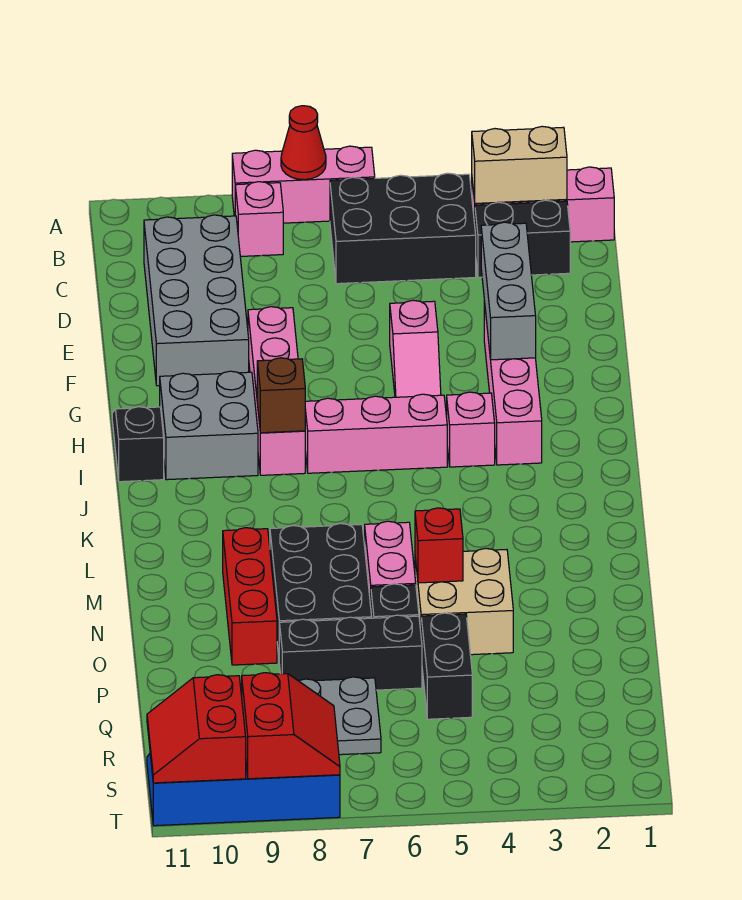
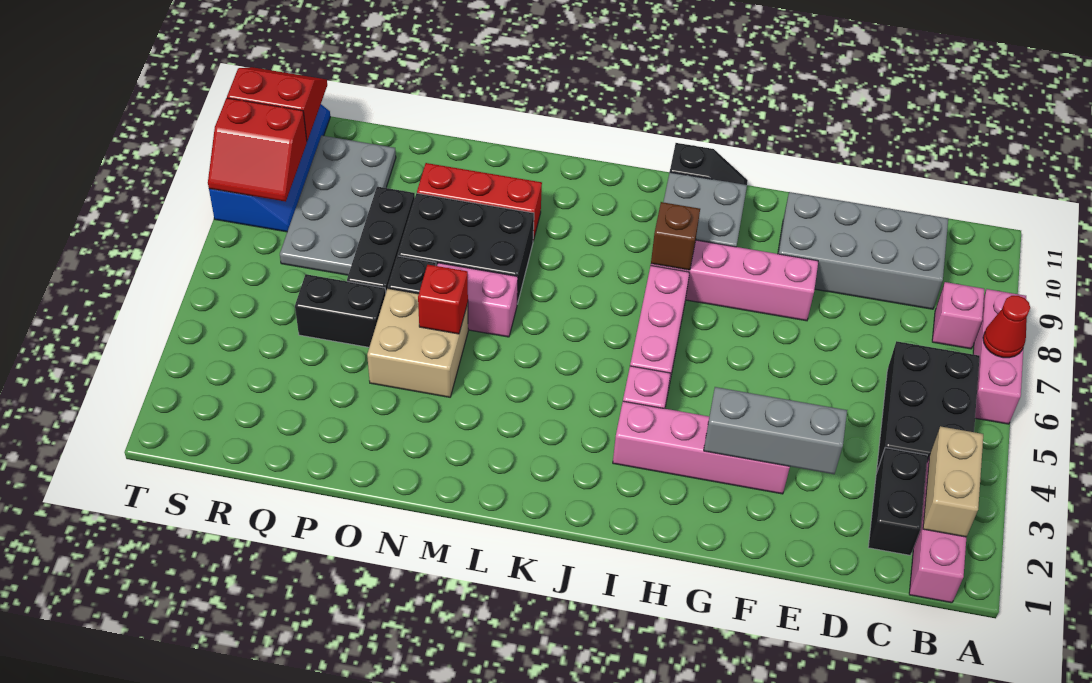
pink 1x2 slope [390,300,441,397] -> none

